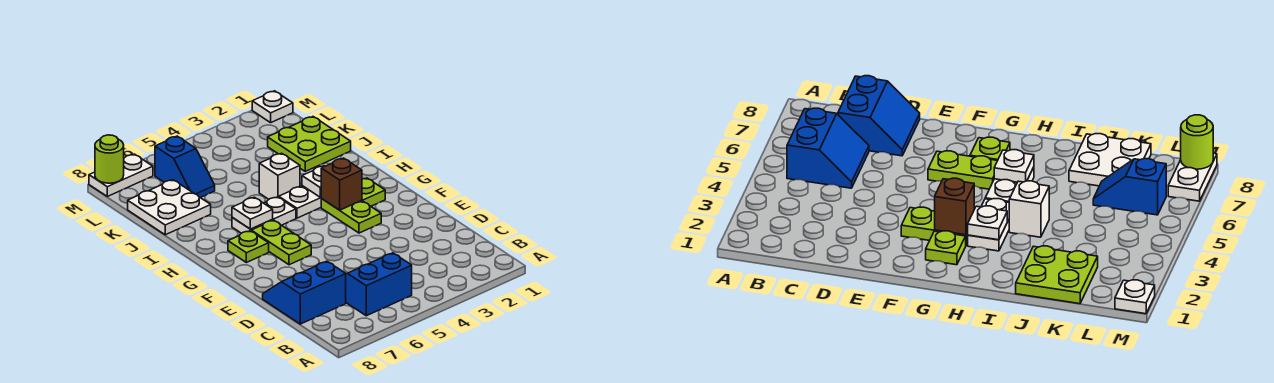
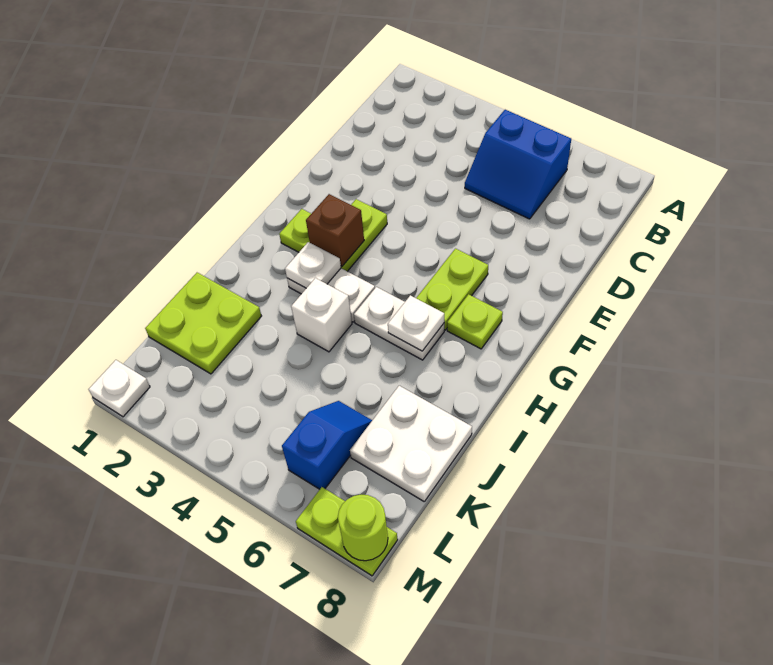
blue 2x2 slope [263,261,346,324] -> none
white 1x2 plate [89,154,153,196] -> lime 1x2 plate [296,487,398,576]

